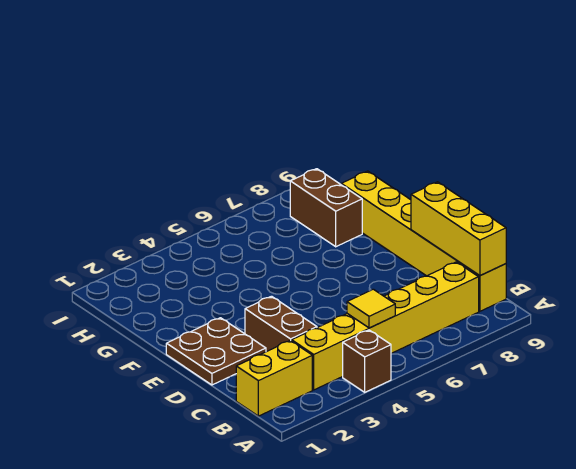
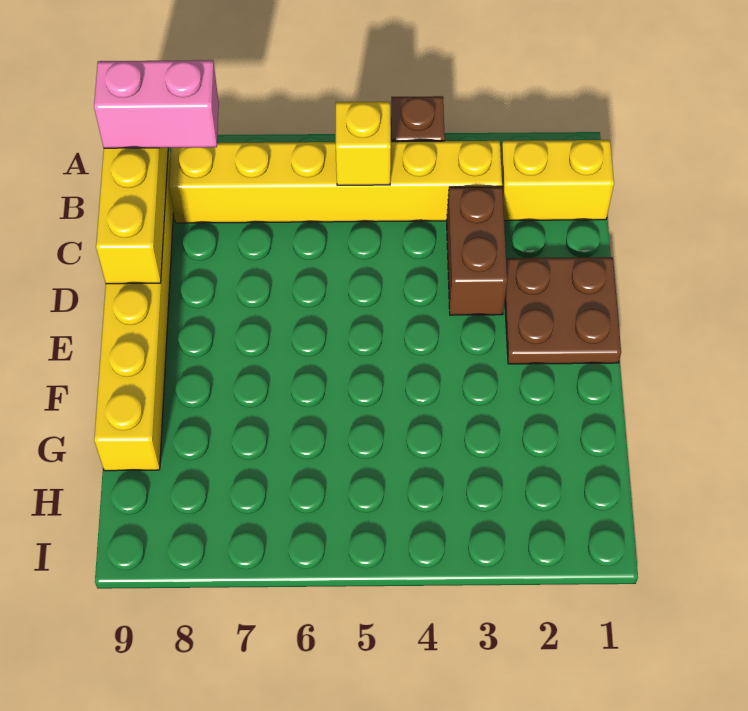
yellow 1x1 tile [347,289,395,328] -> yellow 1x1 brick [336,102,391,185]
none -> pink 1x2 brick [94,60,219,148]
brown 1x2 brick [290,169,362,247] -> none

